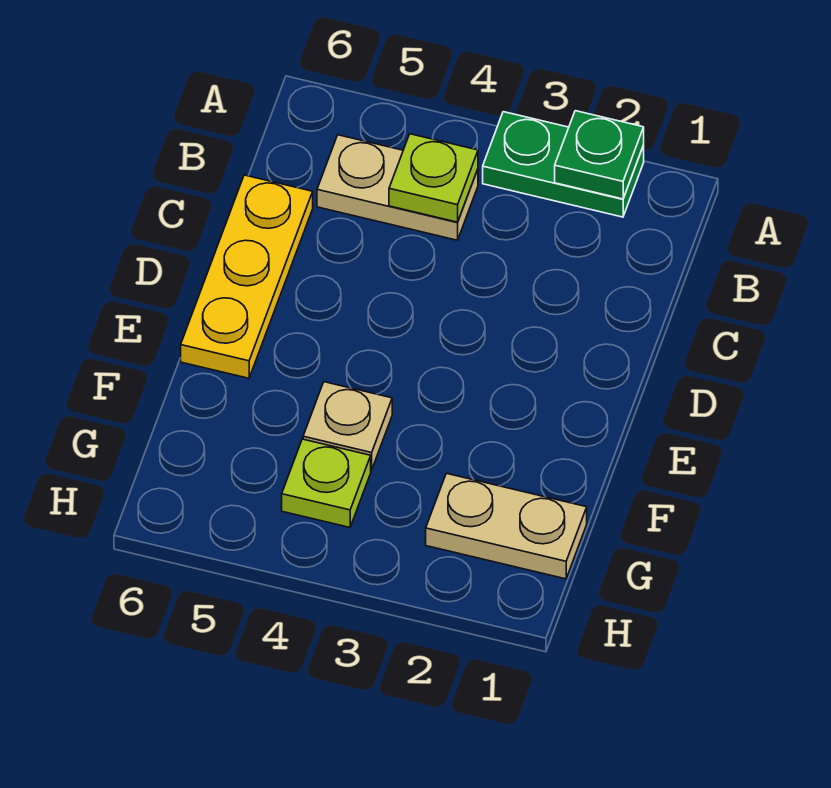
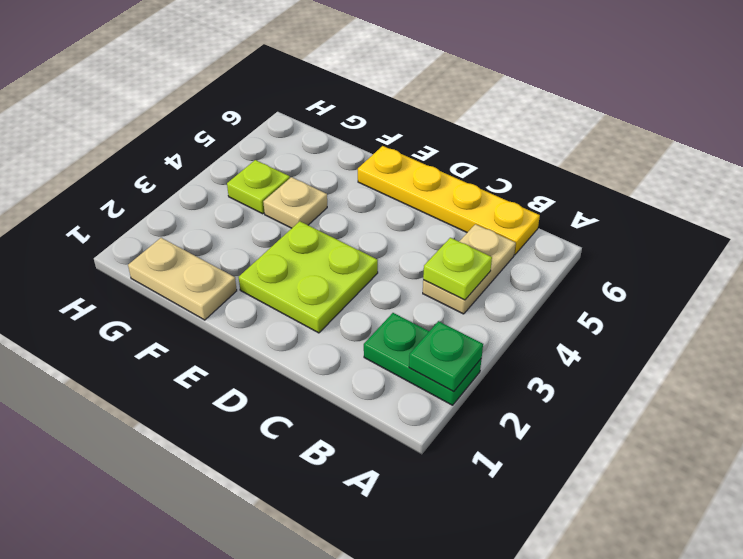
green 1x2 plate [483,112,644,217] -> green 1x2 plate turned to [364,313,481,405]
yellow 1x3 plate [181,175,313,378] -> yellow 1x4 plate [358,146,540,255]
none -> lime 2x2 plate [239,221,378,333]
tan 1x2 plate [426,473,587,579] -> tan 1x2 plate turned to [128,238,237,320]

